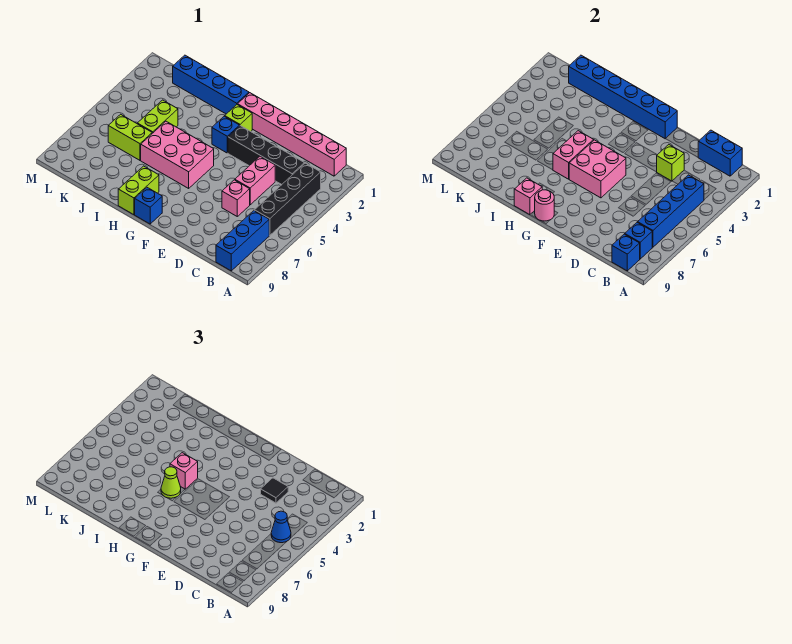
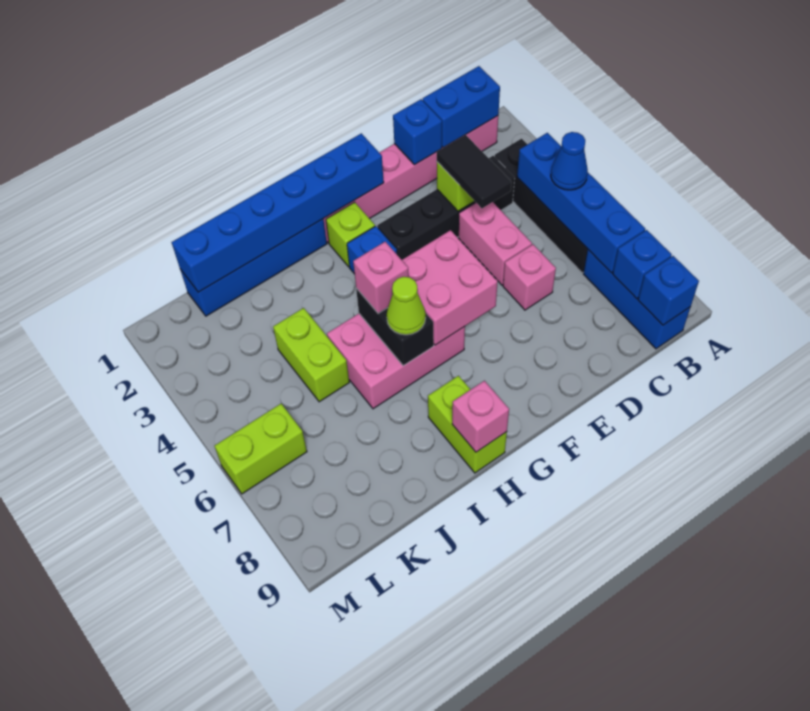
black 1x1 tile [261,478,288,503] -> black 1x2 tile [437,135,511,208]
blue 1x1 brick [135,188,162,224] -> blue 1x1 brick moved to [393,99,442,165]
pink 1x1 round brick [535,190,554,221] -> none
pink 1x2 brick [553,131,594,179] -> black 1x2 brick [356,288,434,366]
lime 1x2 brick [108,114,152,160] -> lime 1x2 brick moved to [215,404,307,494]

